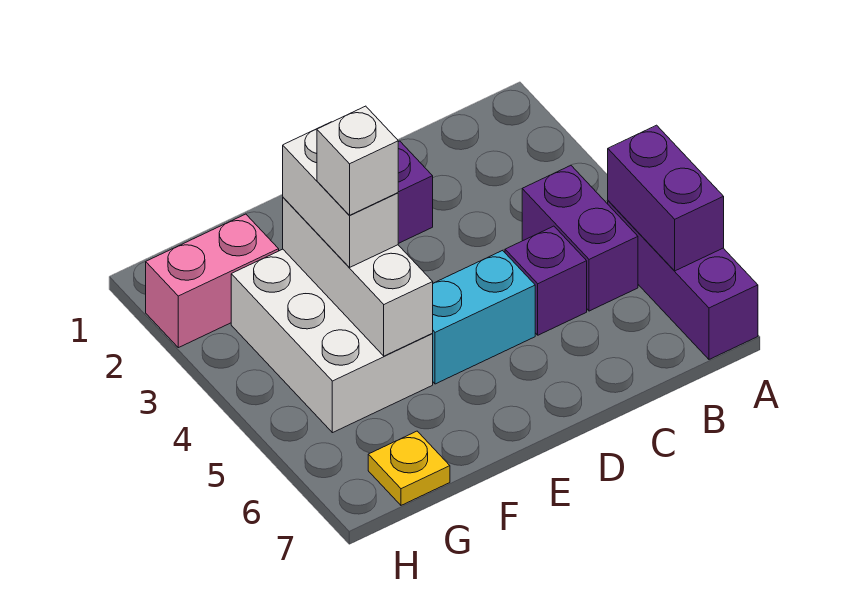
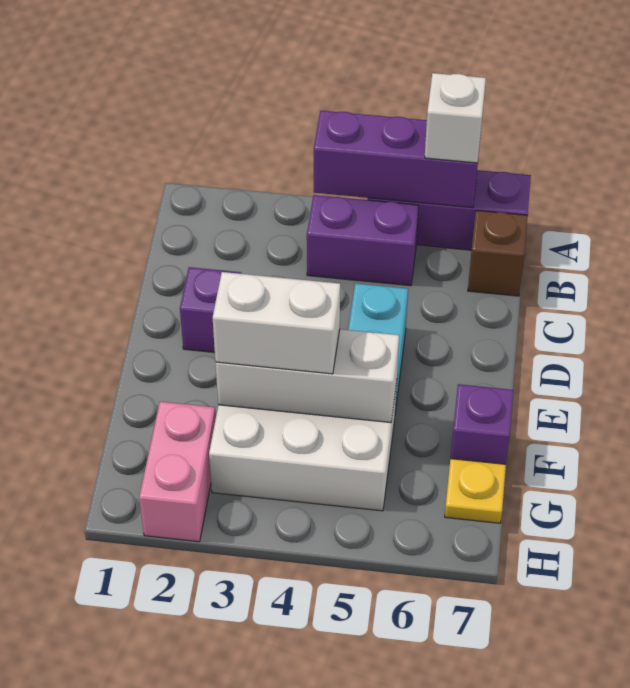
purple 1x2 brick [608,125,724,271] -> purple 1x3 brick [314,111,480,208]
none -> brown 1x1 brick [468,210,528,296]
purple 1x1 brick [505,226,587,335] -> purple 1x1 brick moved to [450,384,513,464]
white 1x1 brick [317,106,399,215] -> white 1x1 brick moved to [425,73,486,163]

